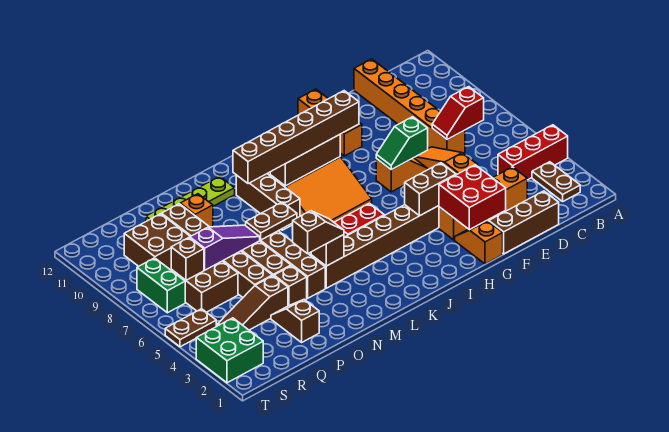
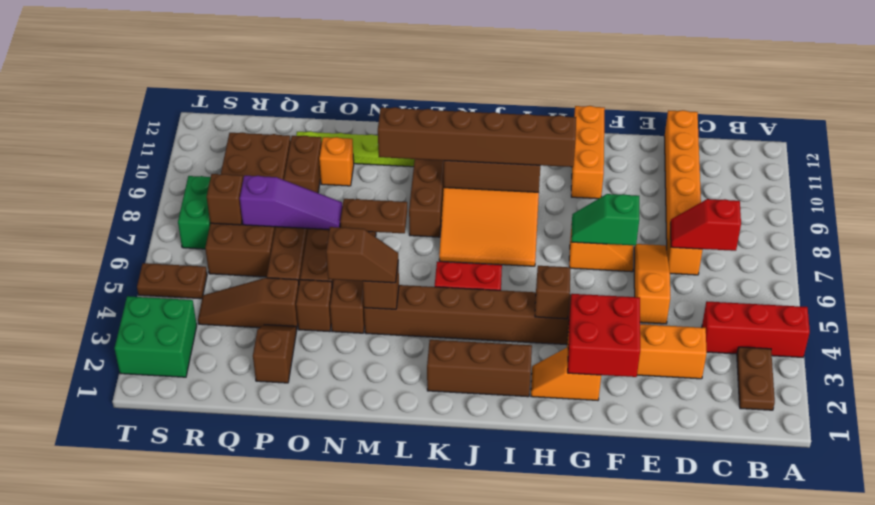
brown 1x3 brick [489,191,559,254] -> brown 1x3 brick moved to [427,340,532,397]
orange 1x2 slope [455,221,503,264] -> orange 1x2 slope turned to [531,347,601,400]
brown 1x2 brick [405,163,456,216] -> brown 1x1 brick [535,266,570,319]

